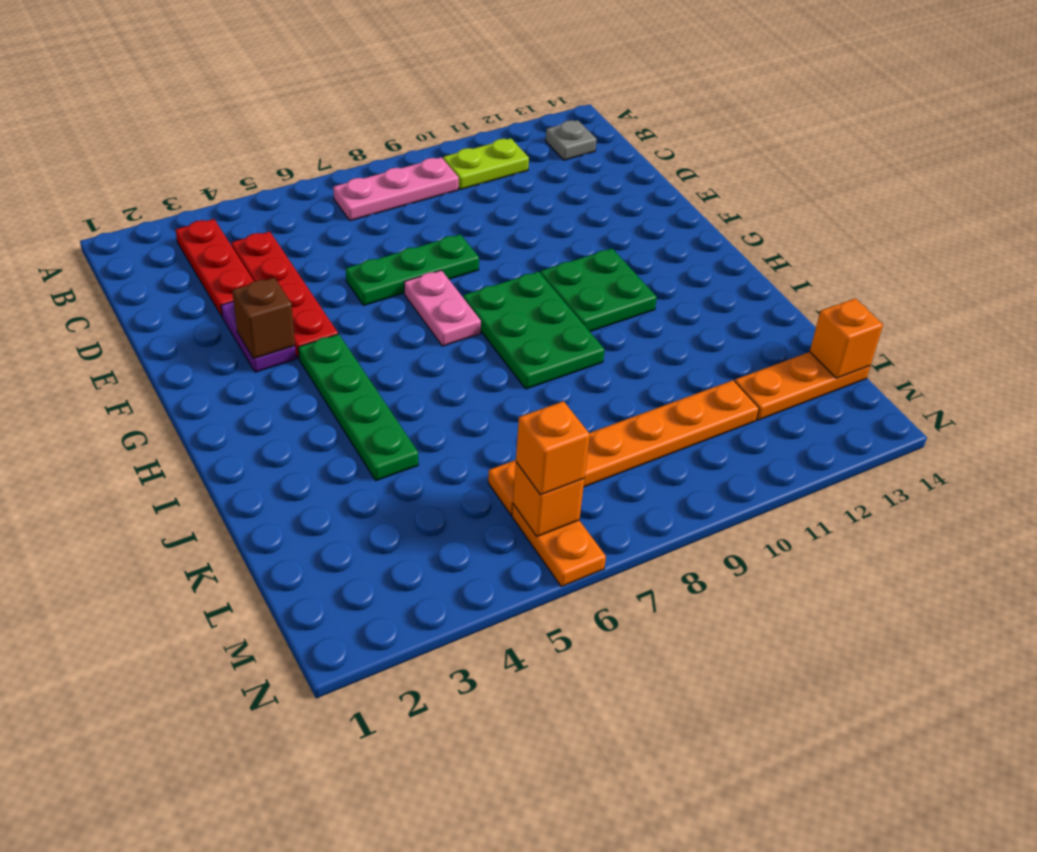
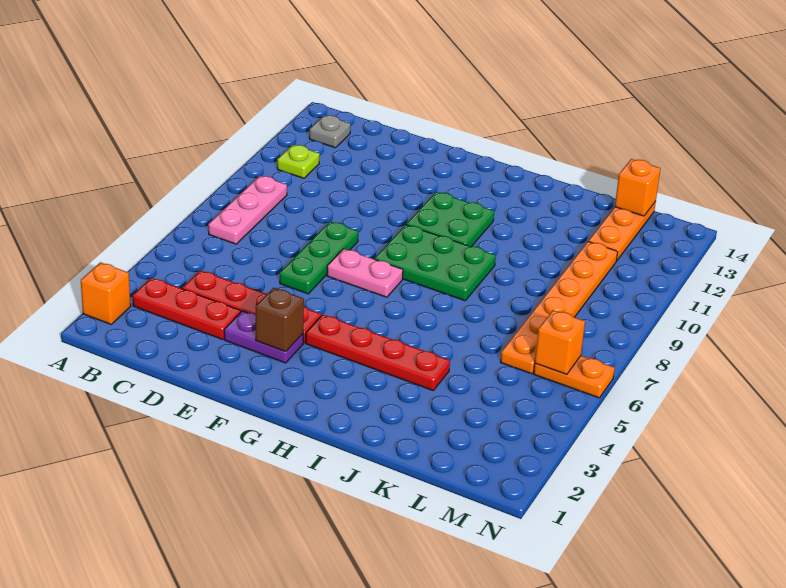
lime 1x2 plate [443,138,529,190] -> lime 1x1 plate [277,145,320,178]
green 1x4 plate [298,334,418,481] -> red 1x4 plate [306,315,450,390]
orange 1x1 brick [516,401,590,495] -> orange 1x1 brick moved to [81,262,131,324]

